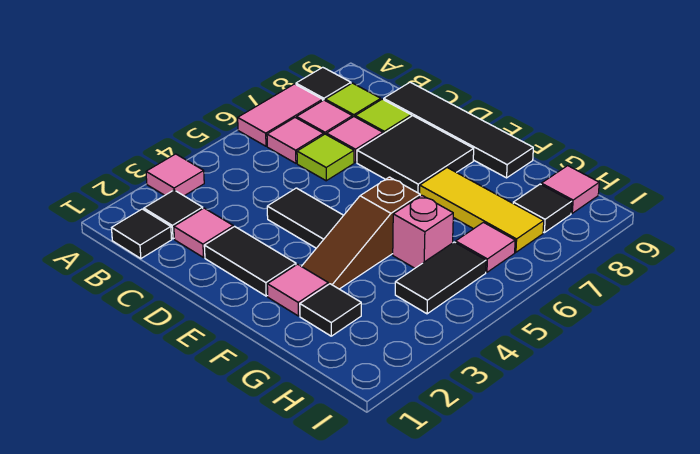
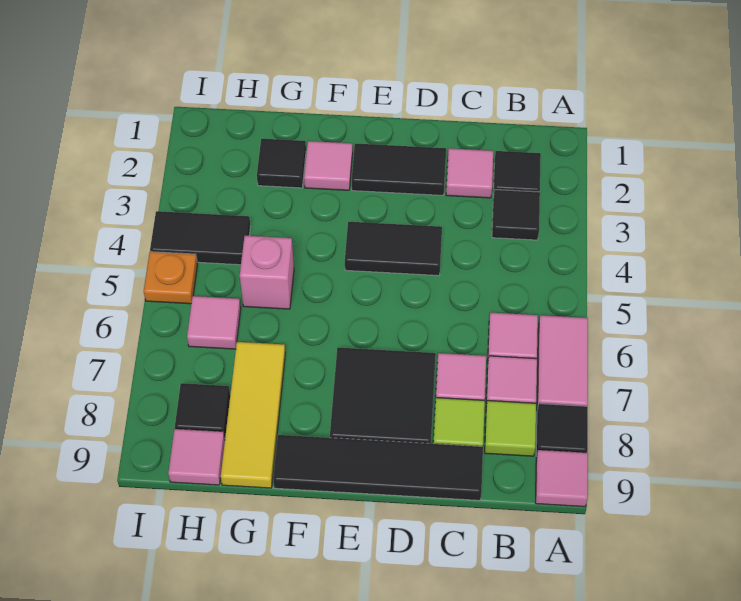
pink 1x1 tile [146,154,204,196] -> pink 1x1 tile moved to [535,450,588,507]
black 1x1 tile [112,209,172,259] -> black 1x1 tile moved to [492,190,540,240]
lime 1x1 tile [297,134,354,181] -> none
brown 1x3 slope [302,177,420,289] -> none
yellow 1x3 tile [420,168,544,252] -> yellow 1x3 tile turned to [221,342,285,488]
black 1x2 tile [395,242,486,314] -> black 1x2 tile turned to [150,211,251,265]
none -> orange 1x1 plate [144,252,197,304]

